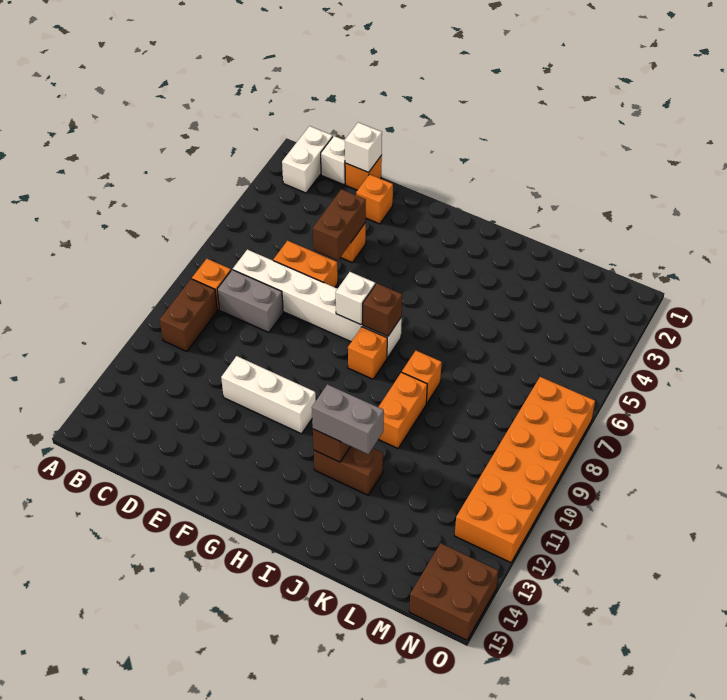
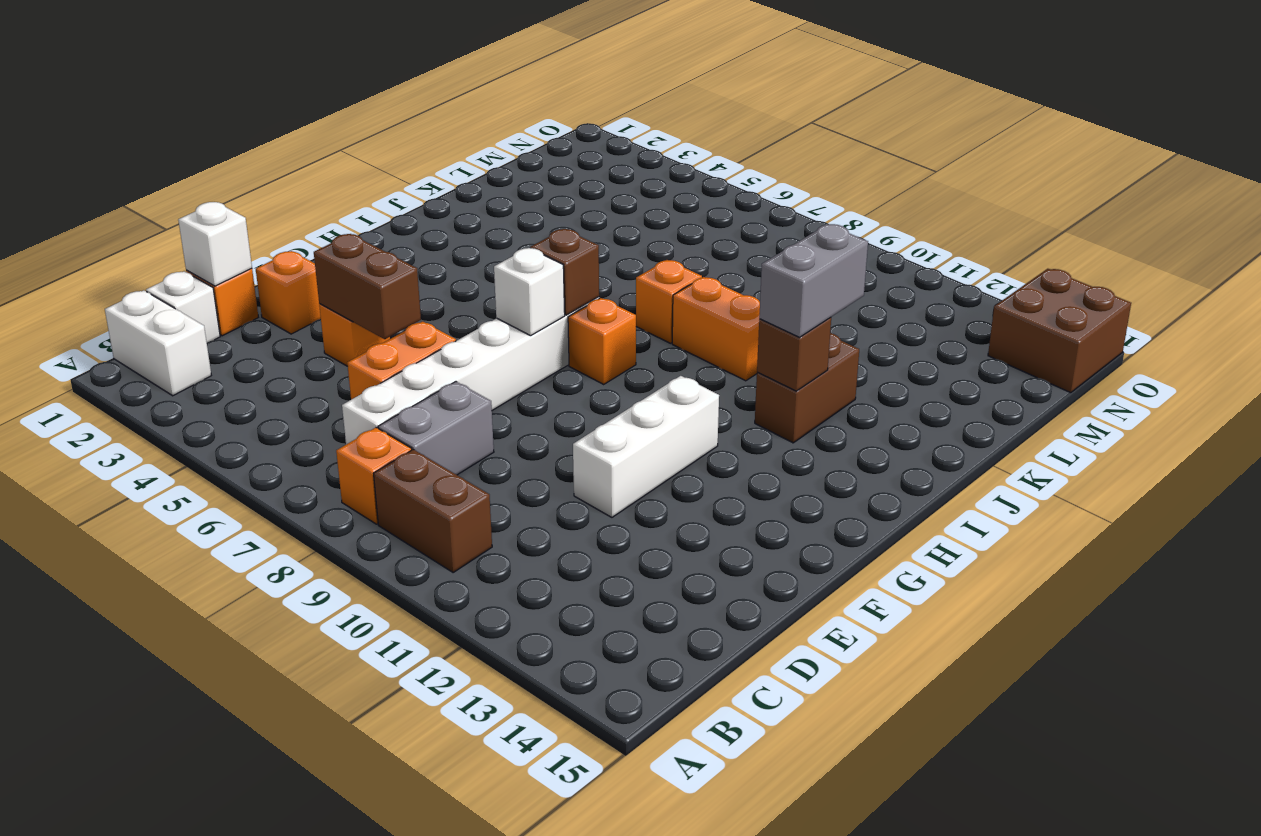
orange 2x6 brick [455,377,595,563] -> none

